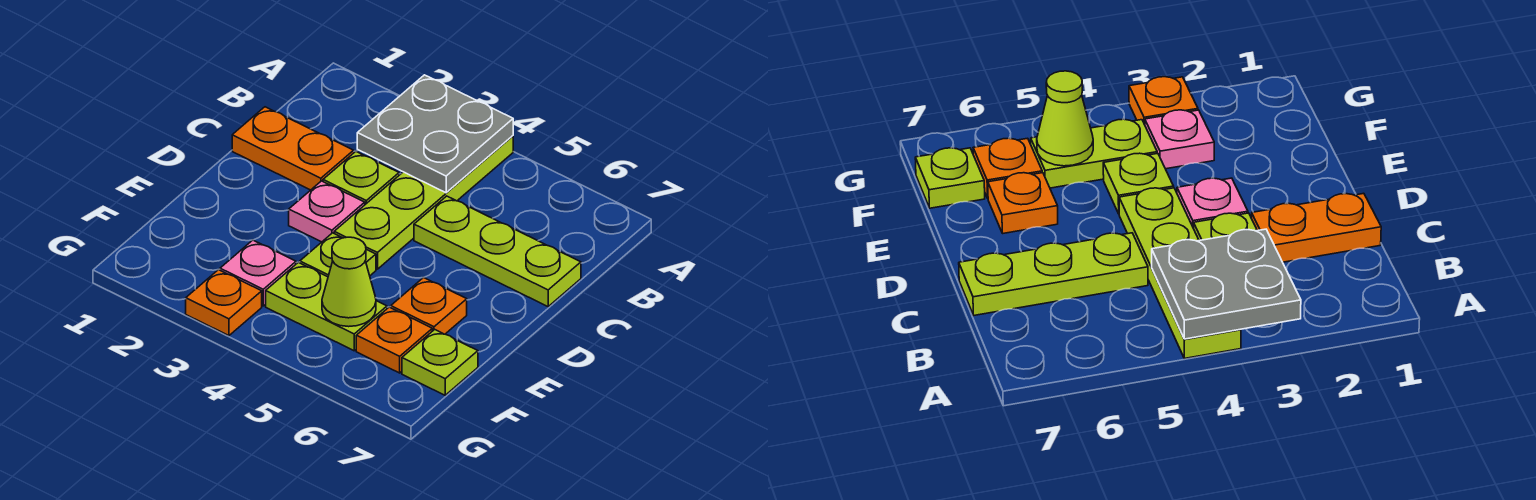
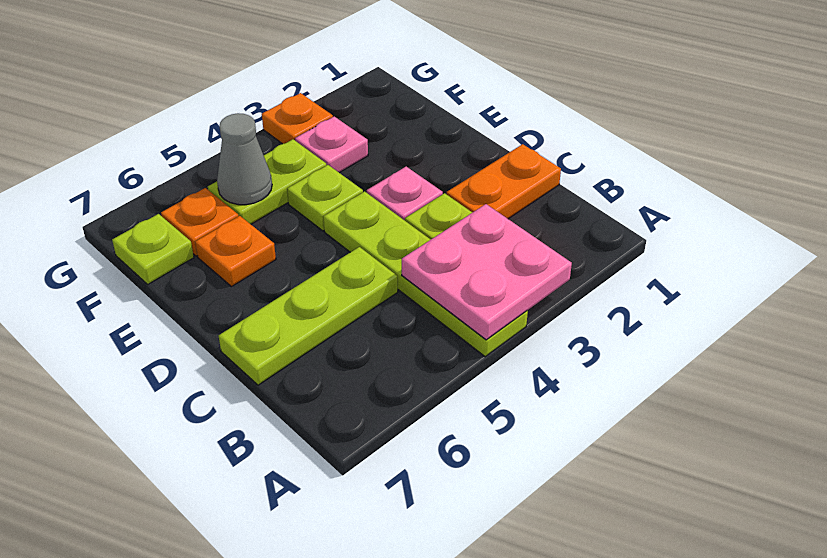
grey 2x2 plate [357,75,513,193] -> pink 2x2 plate [402,204,572,340]
lime 1x1 cone [322,237,376,327] -> grey 1x1 cone [217,113,272,205]

